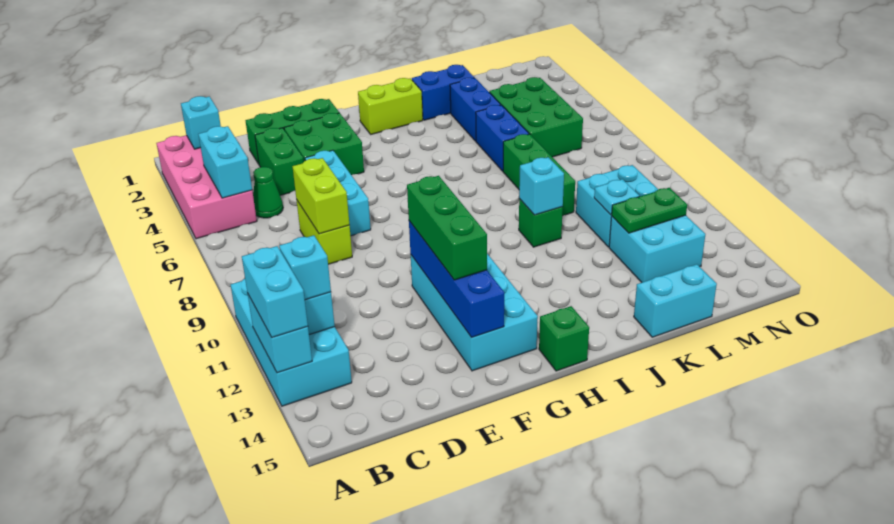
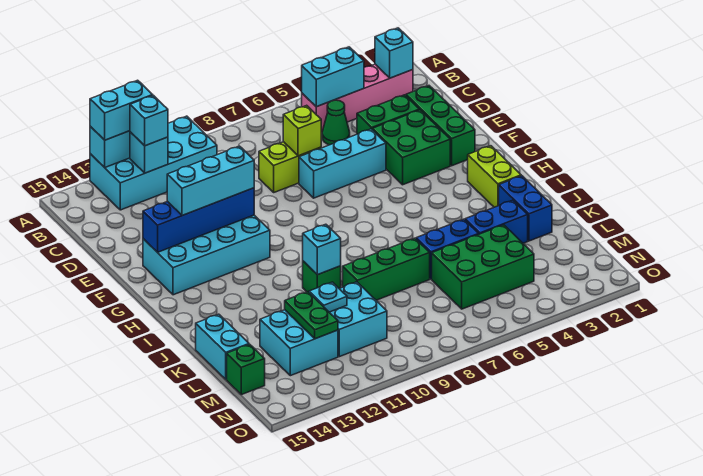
pink 2x4 brick [156,135,257,239] -> pink 1x4 brick [302,64,413,132]
lime 1x2 brick [292,158,349,234] -> lime 1x1 brick [283,105,321,156]
green 1x3 brick [407,176,487,280] -> cyan 1x3 brick [167,146,254,216]
green 1x1 brick [539,306,589,371] -> green 1x1 brick moved to [227,344,265,395]

